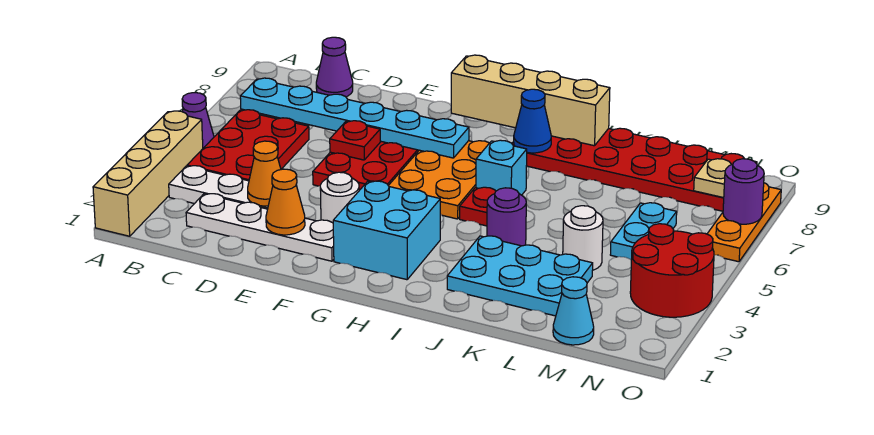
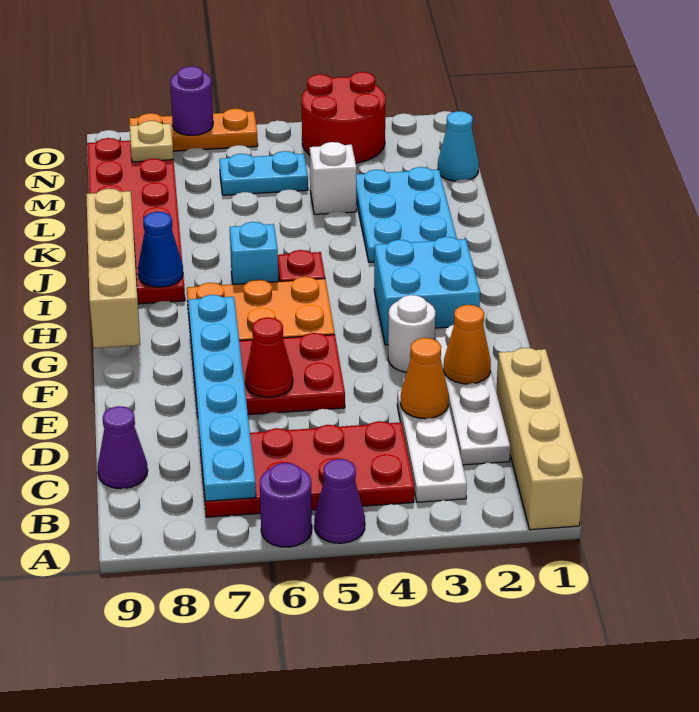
tan 1x4 brick [93,111,203,236] -> tan 1x4 brick turned to [496,348,583,530]
red 2x3 plate [187,110,309,181] -> red 2x4 plate [200,421,414,517]
red 1x1 plate [330,121,380,160] -> red 1x1 cone [245,317,293,397]
purple 1x1 round brick [487,188,526,246] -> purple 1x1 round brick moved to [260,463,312,547]
white 1x1 round brick [563,206,603,270] -> white 1x1 brick [310,142,357,214]

